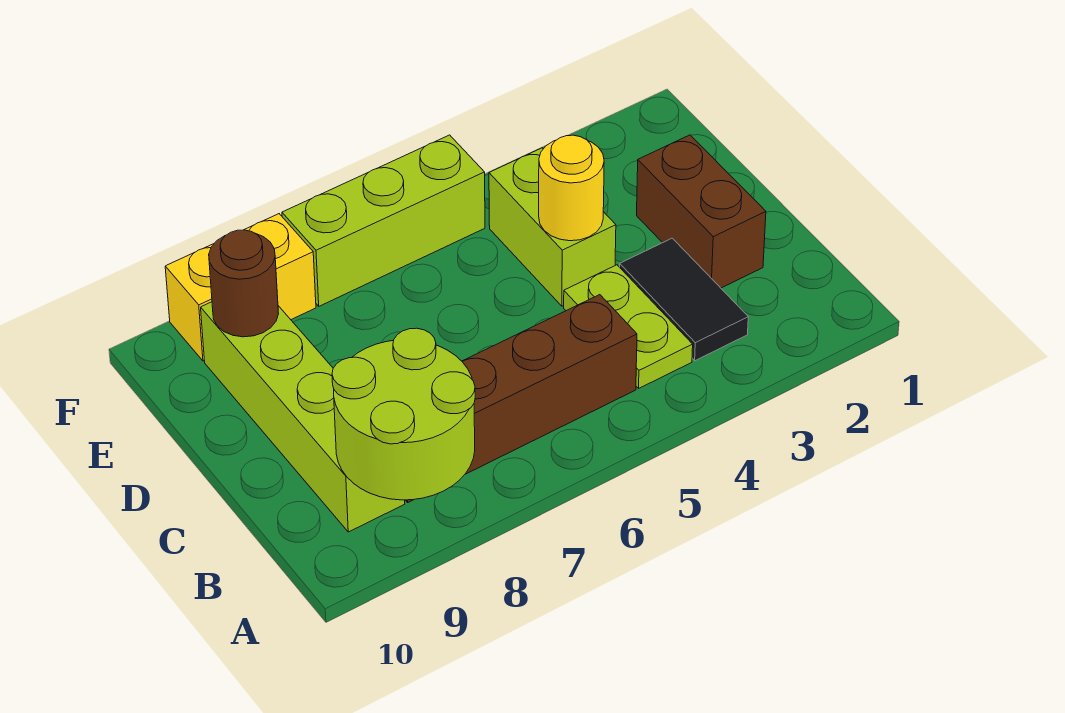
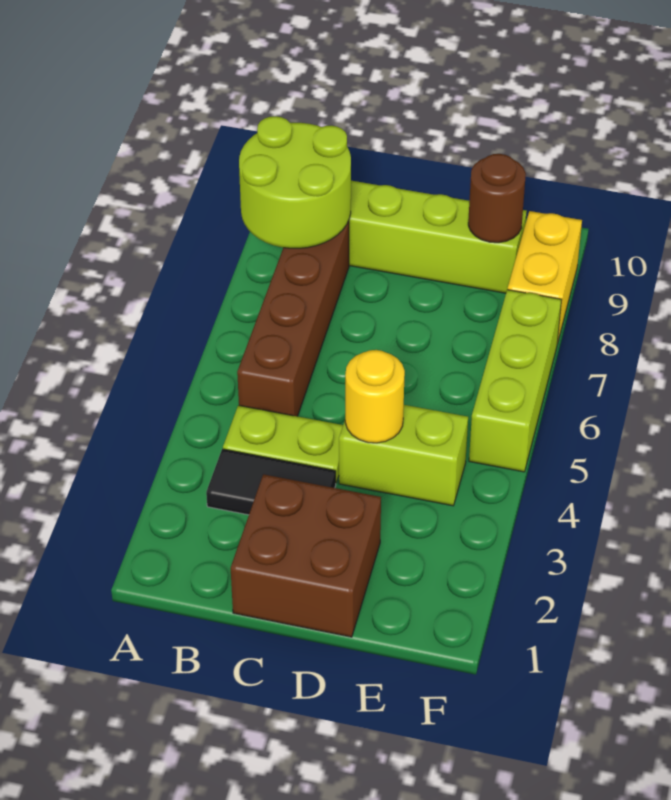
brown 1x2 brick [637,135,766,288] -> brown 2x2 brick [231,474,381,637]

